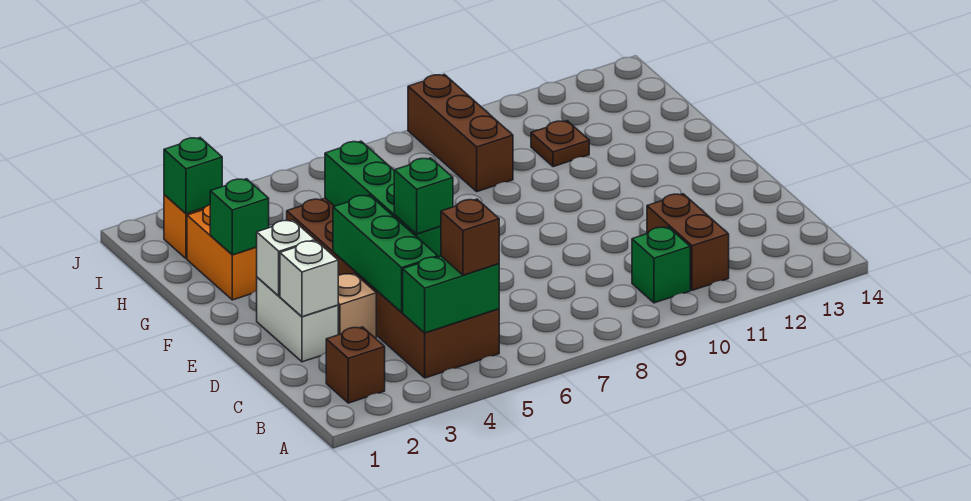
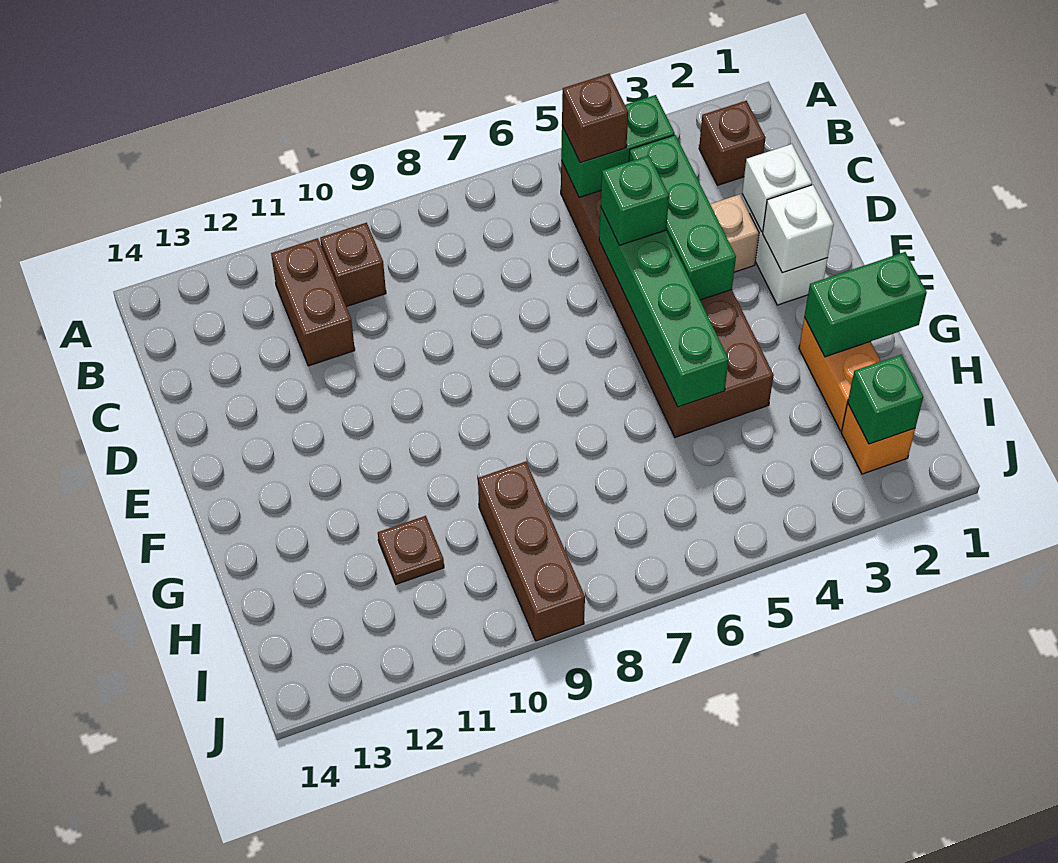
green 1x1 brick [632,227,690,303] -> brown 1x1 brick [320,223,386,307]
green 1x1 brick [210,179,269,255] -> green 1x2 brick [804,252,927,357]

